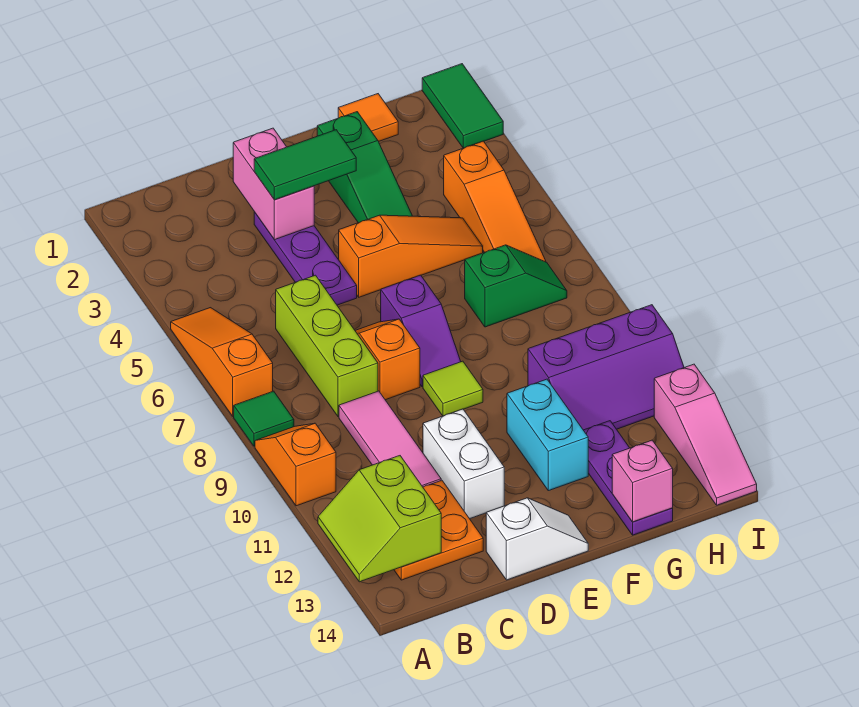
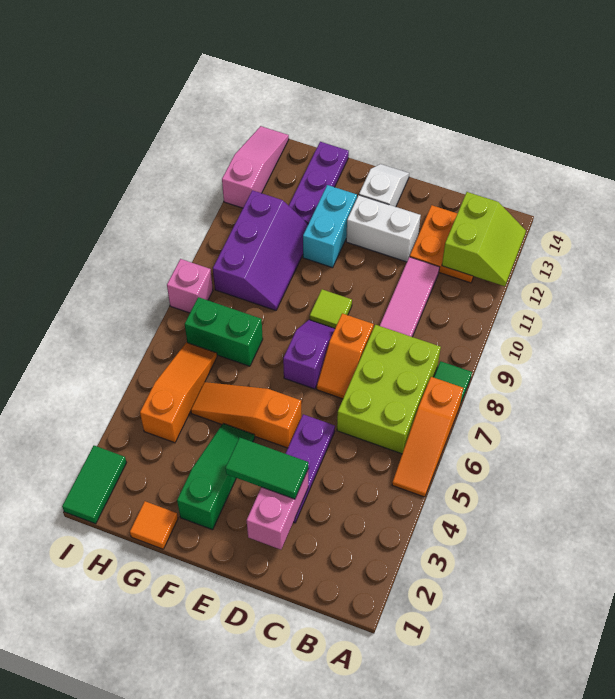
orange 1x2 slope [255,423,336,506] -> none
lime 1x3 brick [276,275,378,416] -> lime 2x3 brick [337,325,441,454]
white 1x2 brick [423,409,504,519] -> white 1x2 brick turned to [346,195,421,262]
white 1x2 slope [486,498,588,580] -> white 1x2 slope turned to [359,164,409,207]
green 1x2 slope [465,245,567,327] -> green 1x2 brick [185,297,263,366]
purple 2x3 slope [528,305,684,430] -> purple 2x3 slope turned to [213,190,308,310]
pink 1x1 brick [612,440,673,522] -> pink 1x1 brick moved to [167,259,213,313]

